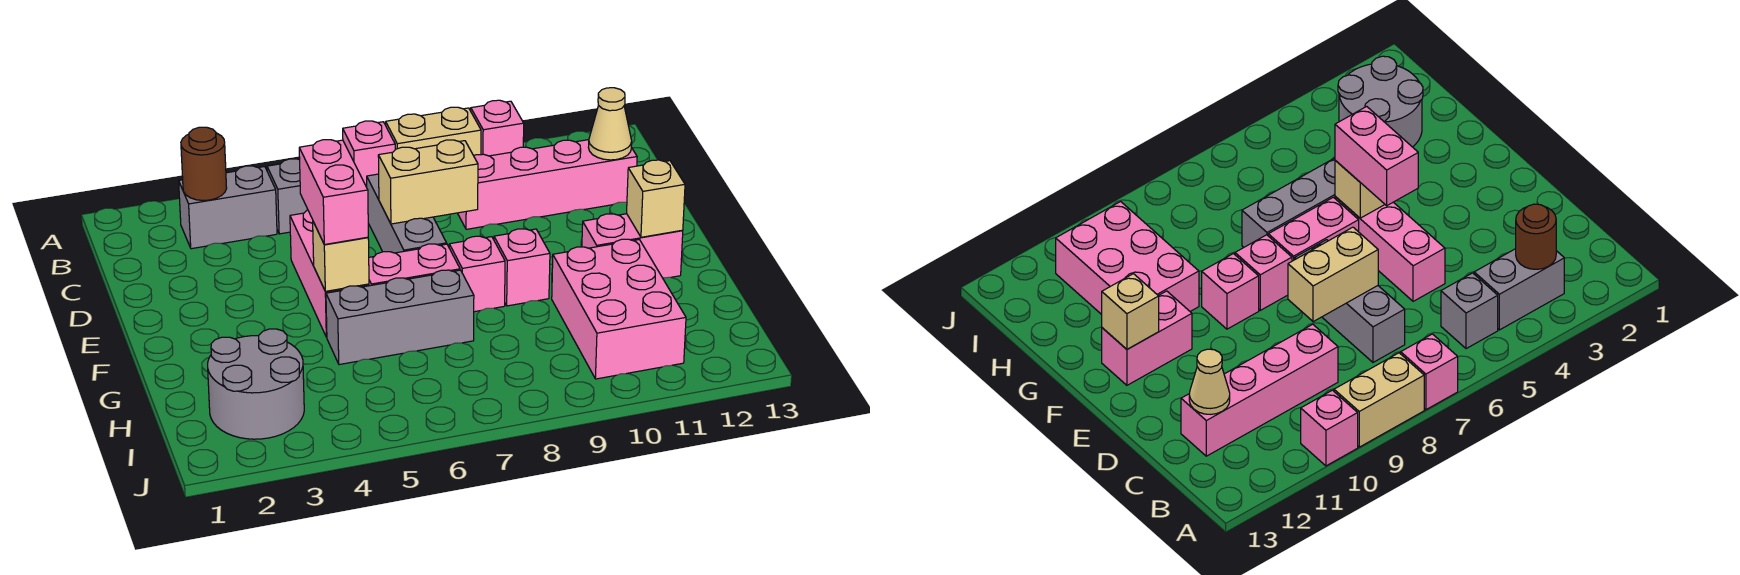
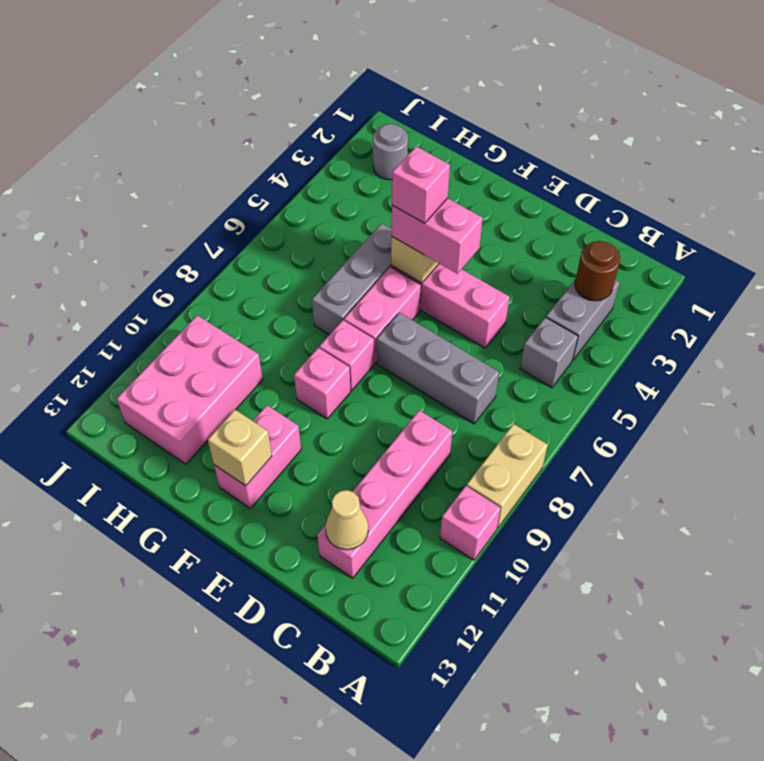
pink 1x1 brick [343,121,395,187] -> pink 1x1 brick moved to [392,146,450,223]
tan 1x2 brick [378,140,478,224] -> none
pink 2x3 brick [552,239,686,379] -> pink 2x3 brick turned to [117,315,263,464]
grey 2x2 round brick [208,329,304,439] -> grey 1x1 round brick [373,124,408,180]

